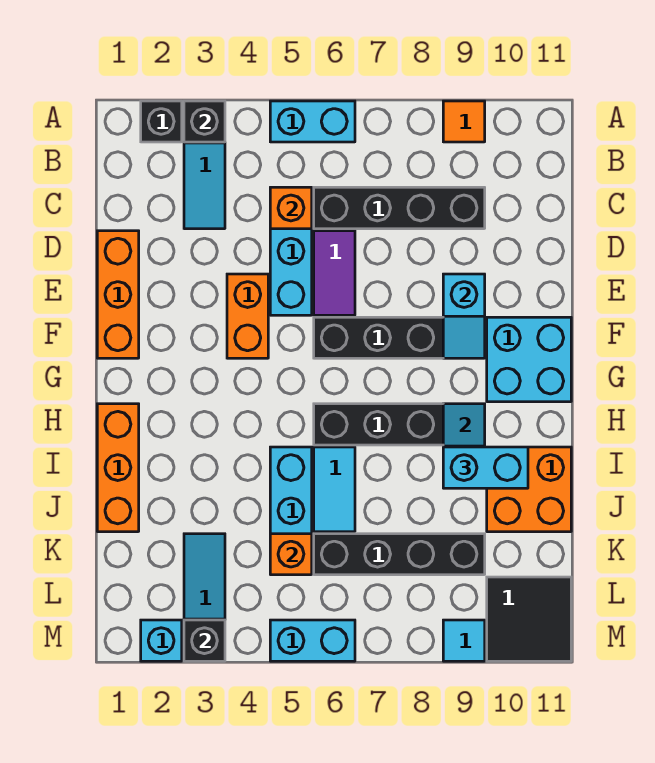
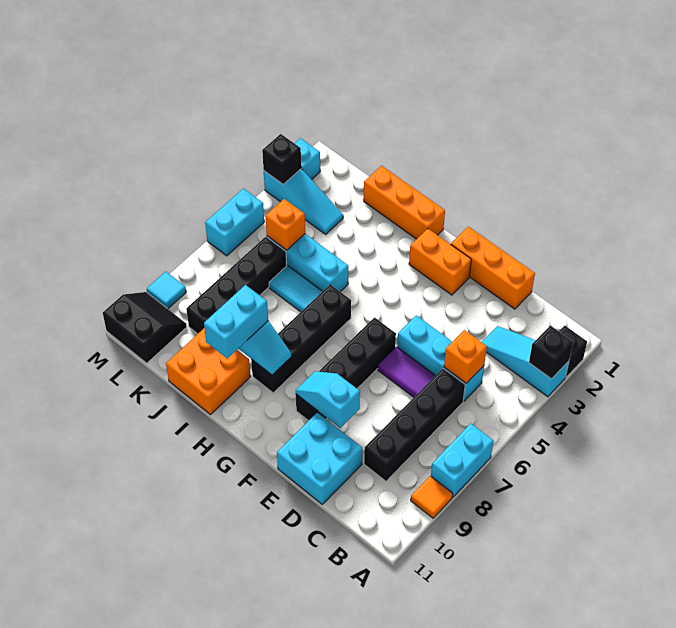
cyan 1x2 brick [270,101,355,142] -> cyan 1x2 brick moved to [431,423,494,497]
orange 1x2 brick [227,274,268,358] -> orange 1x2 brick moved to [409,229,471,295]
cyan 2x2 brick [487,317,571,402] -> cyan 2x2 brick moved to [277,412,362,504]
black 2x2 tile [487,577,571,661] -> black 2x2 slope [103,292,187,363]

